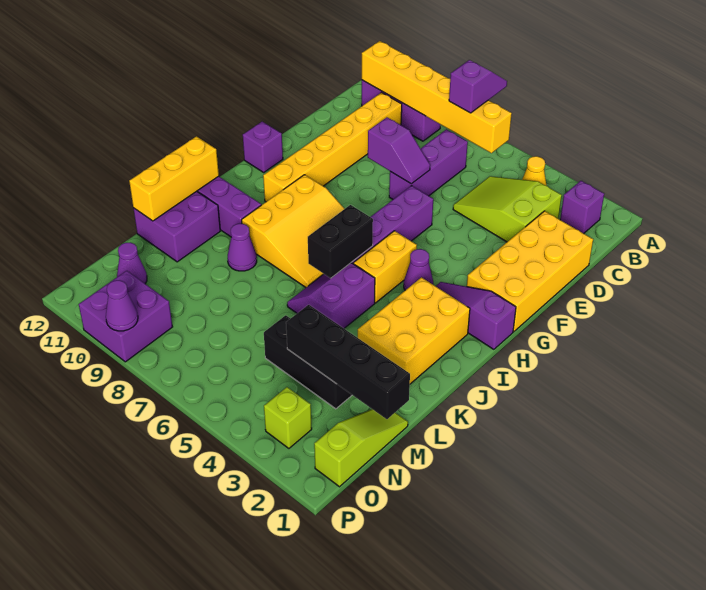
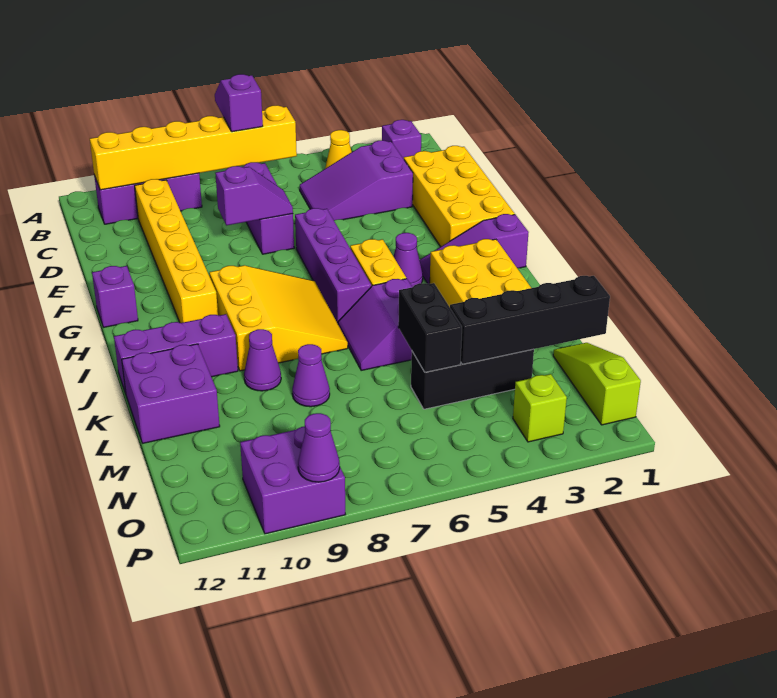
lime 2x3 slope [453,176,562,242] -> purple 2x3 slope [300,140,413,220]
black 1x2 brick [308,205,373,278] -> black 1x2 brick moved to [398,283,462,372]
yellow 1x3 brick [129,136,219,221] -> none
purple 1x1 cone [117,242,147,284] -> purple 1x1 cone moved to [292,344,330,407]

